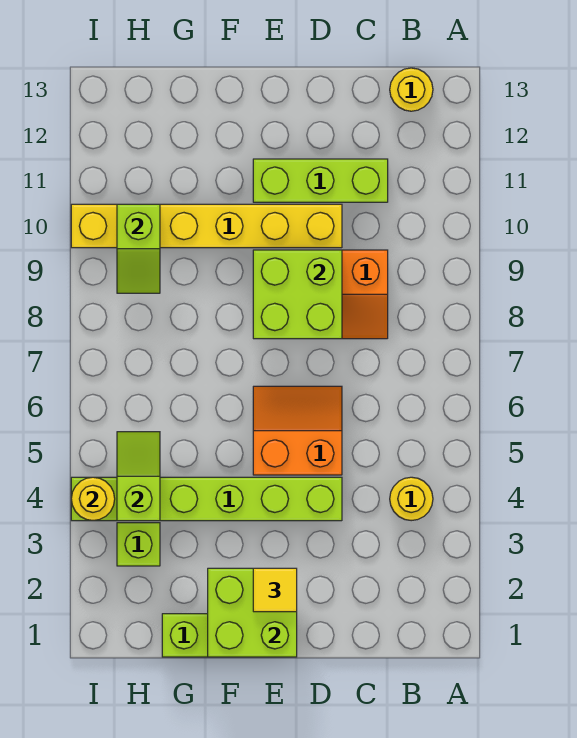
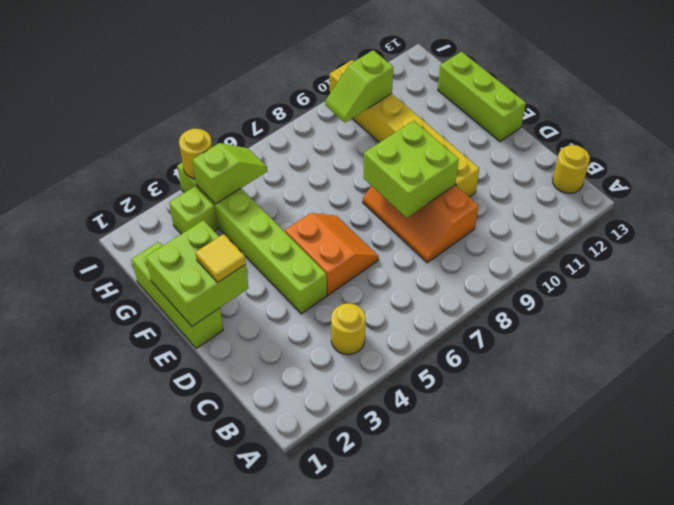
lime 1x3 brick [253,159,388,202] -> lime 1x3 brick moved to [438,52,526,142]

